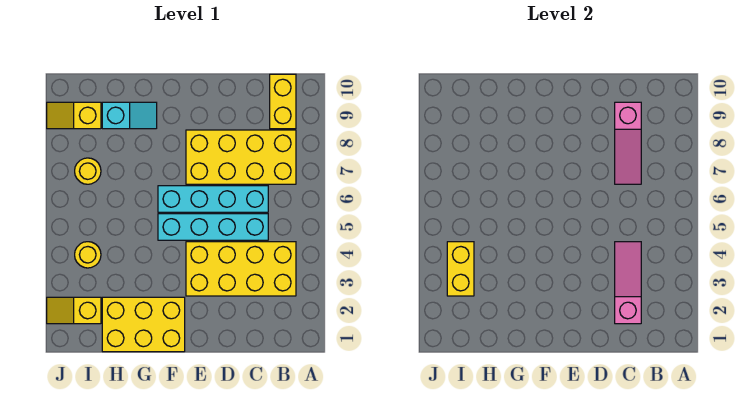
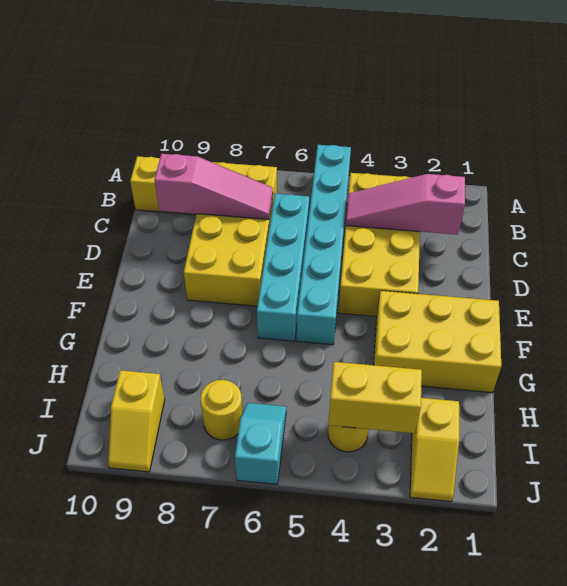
cyan 1x4 brick [158,214,268,240] -> cyan 1x6 brick [297,145,351,345]
yellow 2x3 brick [102,297,185,352] -> yellow 2x3 brick turned to [374,291,501,393]
cyan 1x2 slope [102,102,157,129] -> cyan 1x2 slope moved to [235,403,286,484]

